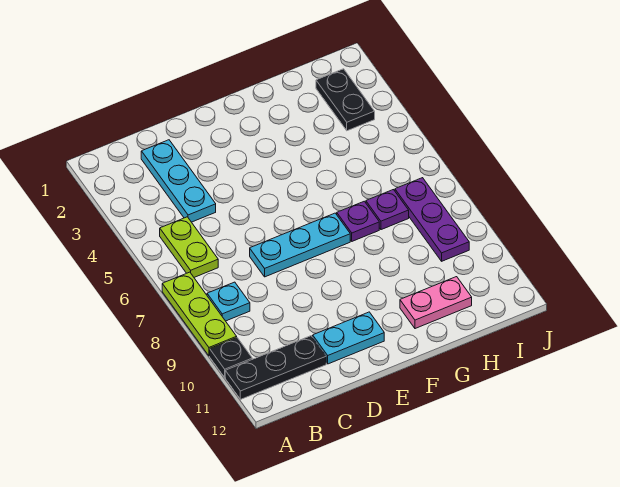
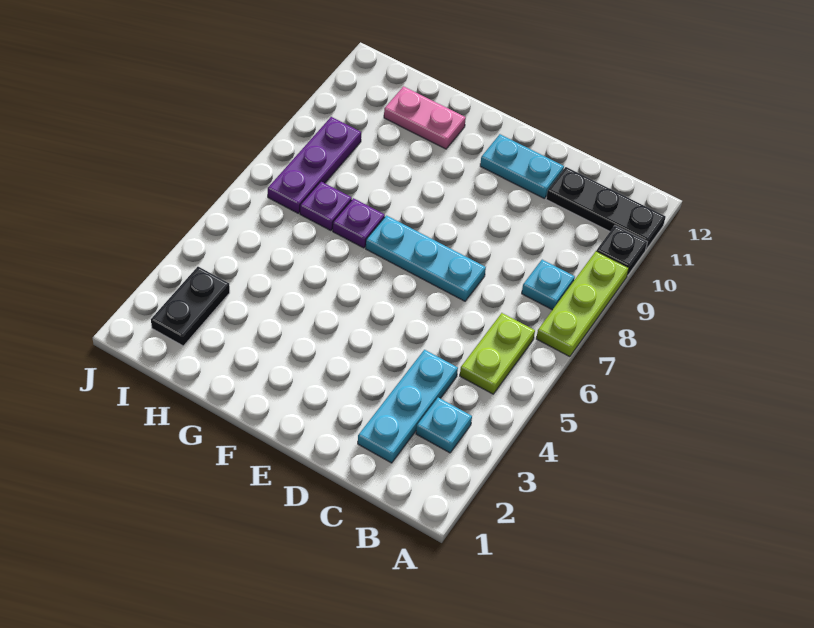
none -> cyan 1x1 plate [416,398,472,453]

